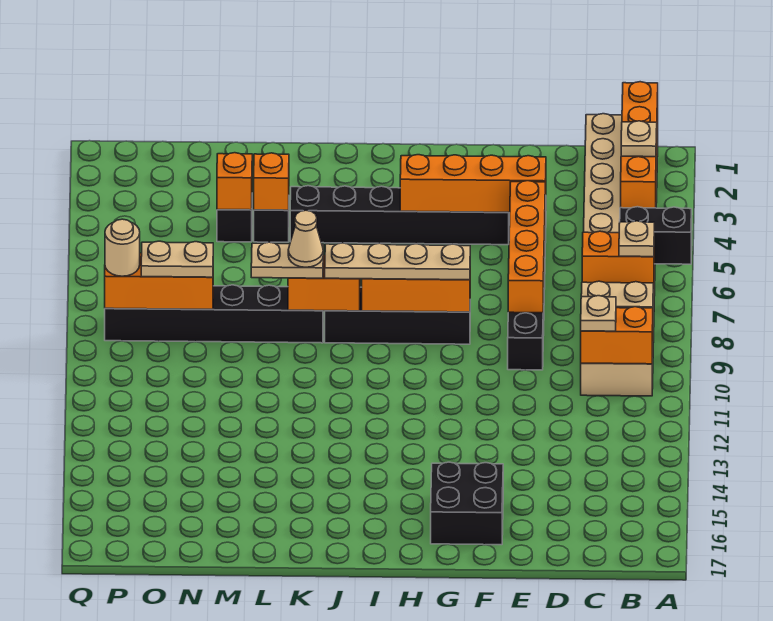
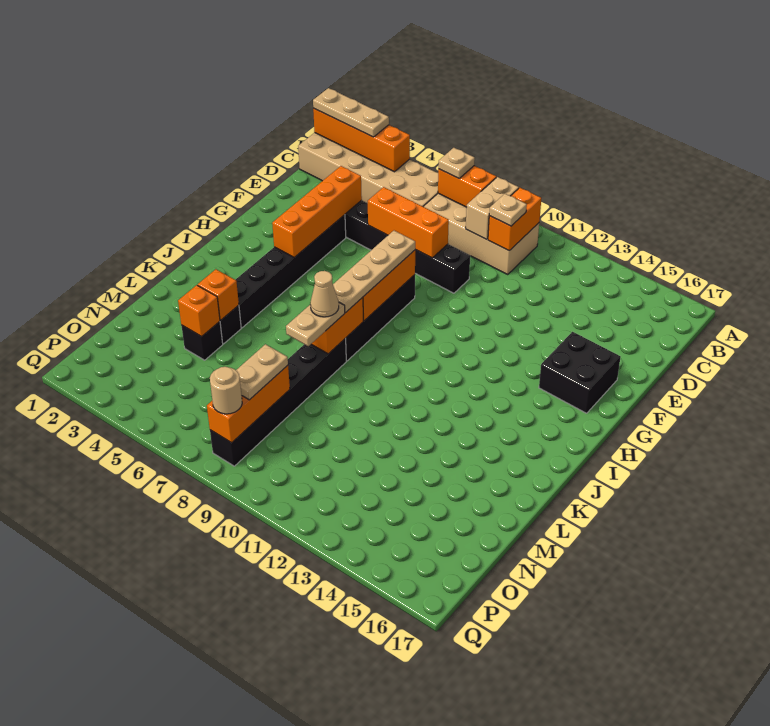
black 1x2 brick [620,207,692,264] -> none
tan 1x1 plate [621,121,657,157] -> tan 1x3 plate [313,88,389,137]
orange 1x2 brick [582,231,654,289] -> orange 1x2 brick turned to [438,166,496,207]
orange 1x4 brick [508,181,545,313] -> orange 1x3 brick [367,187,449,258]

